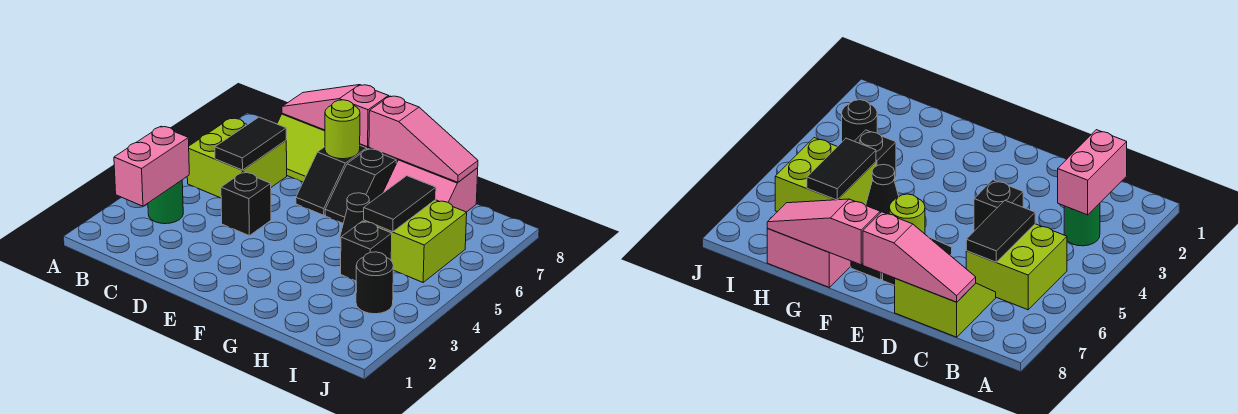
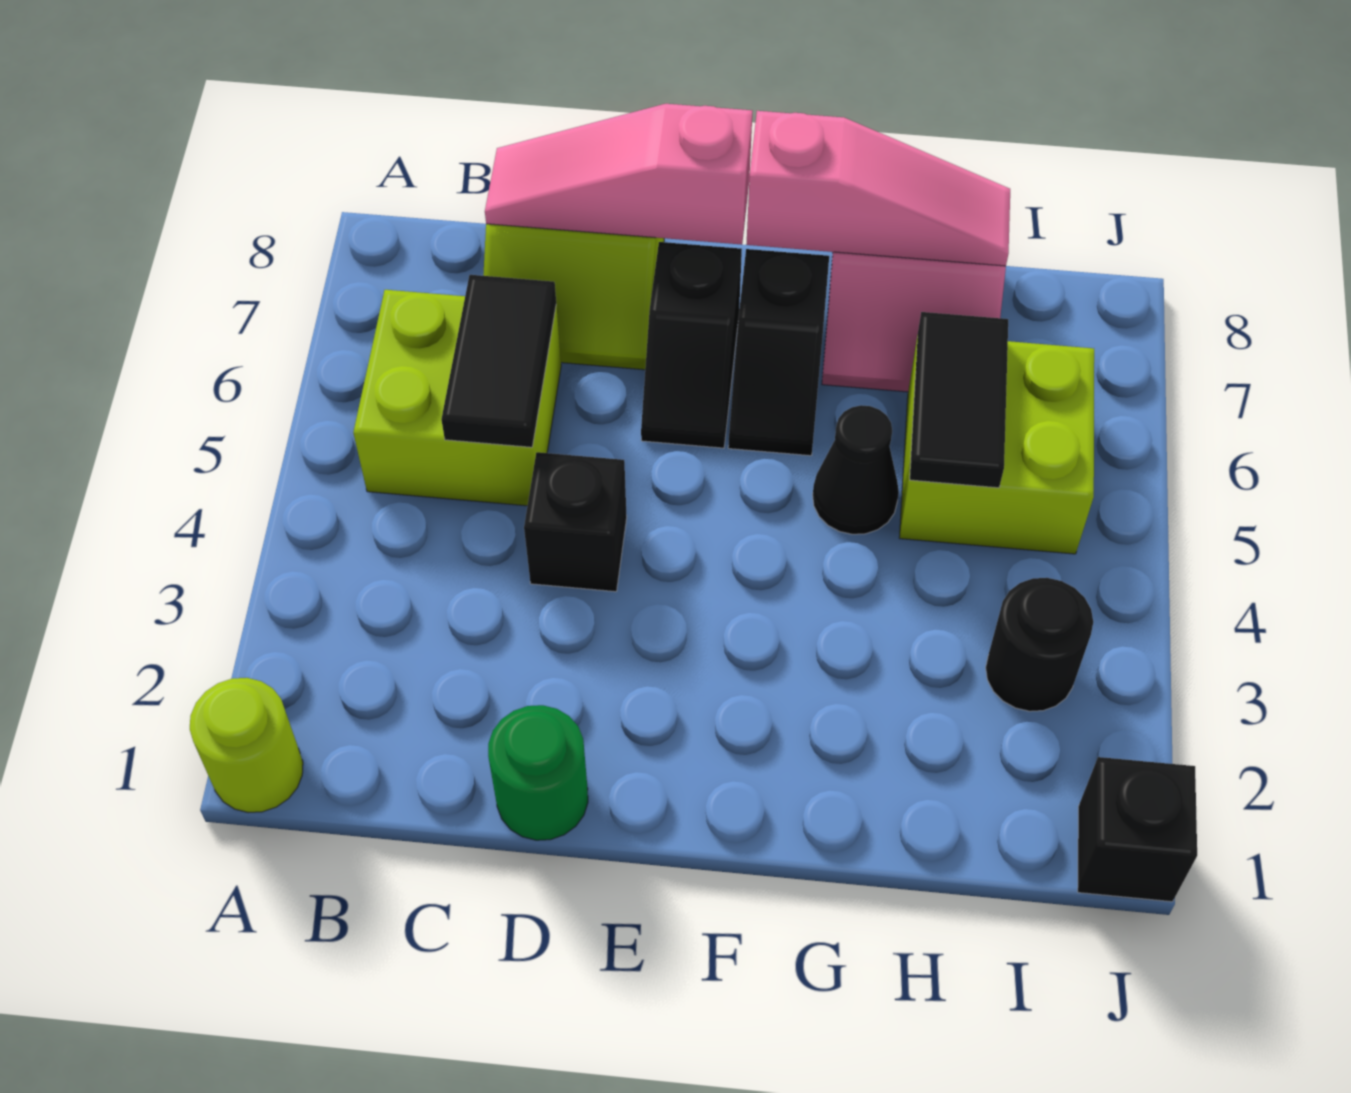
pink 1x2 brick [114,126,189,206] -> none
green 1x1 round brick [148,180,183,224] -> green 1x1 round brick moved to [488,705,588,840]
lime 1x1 round brick [325,100,360,159] -> lime 1x1 round brick moved to [190,678,303,813]
black 1x1 brick [341,221,392,281] -> black 1x1 brick moved to [1078,757,1197,902]

